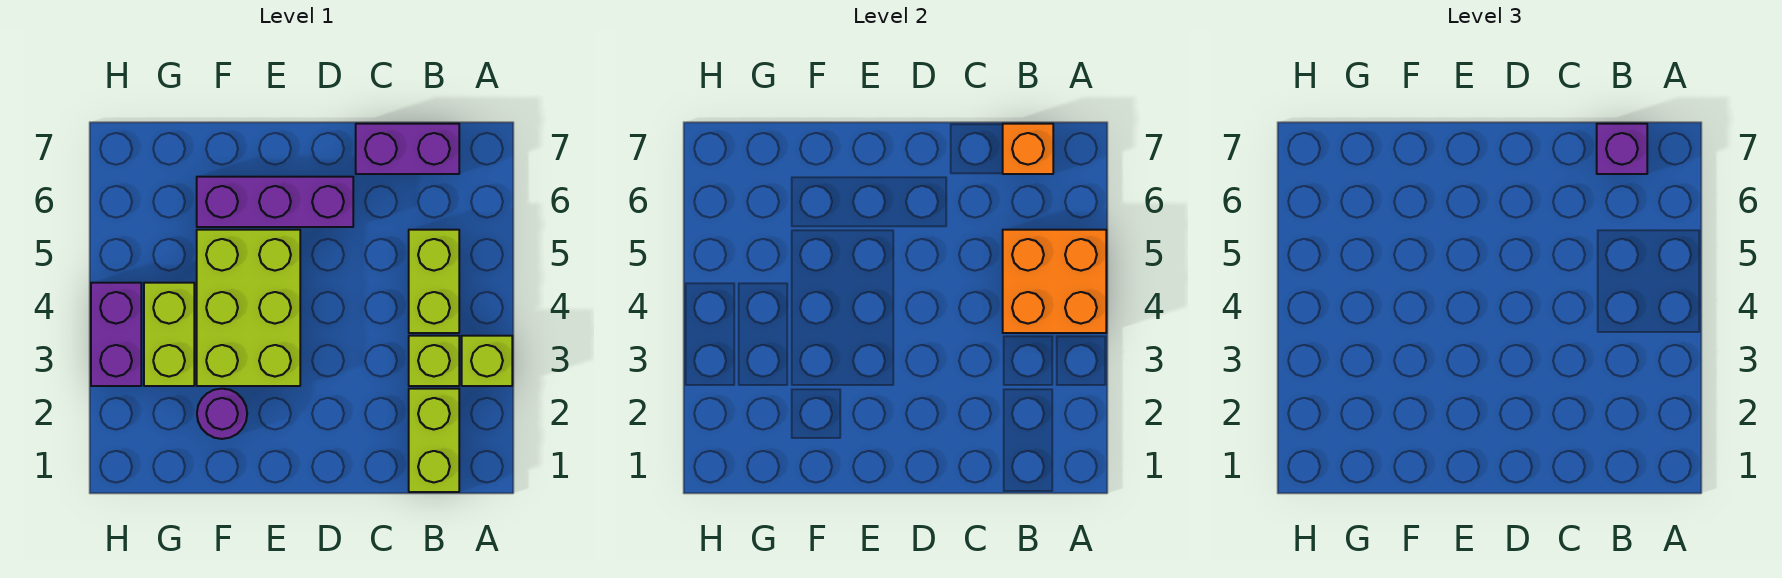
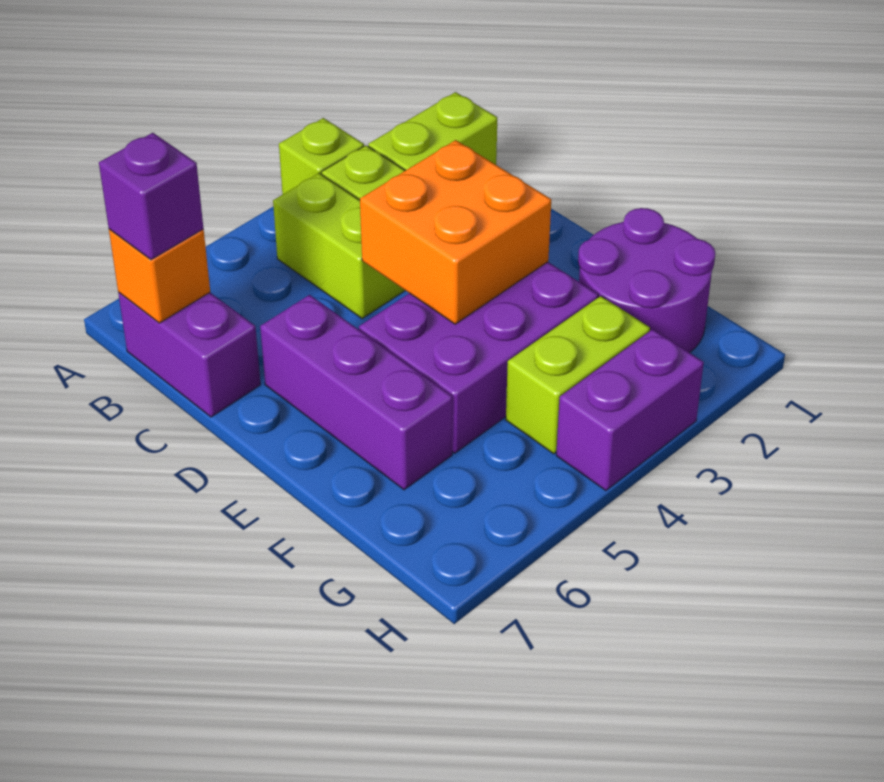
orange 2x2 brick [1003,230,1106,333] -> orange 2x2 brick moved to [360,140,551,324]
lime 1x2 brick [409,230,459,333] -> lime 1x2 brick turned to [273,173,405,319]
lime 2x3 brick [197,230,300,386] -> purple 2x3 brick [359,262,598,453]
purple 1x1 round brick [197,389,247,439] -> purple 2x2 round brick [578,208,715,353]

